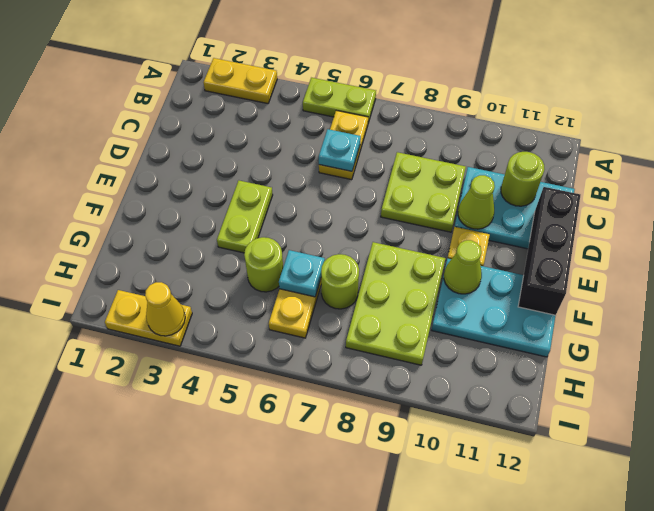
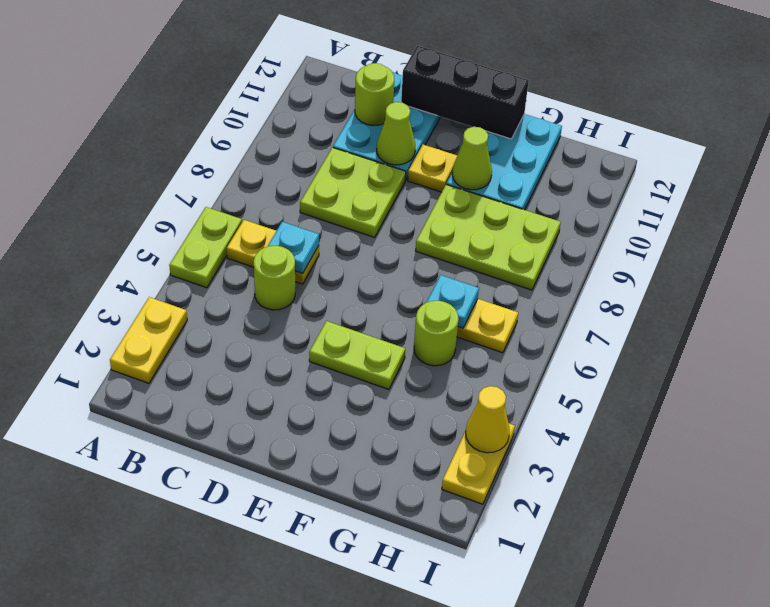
lime 1x1 round brick [321,254,359,309] -> lime 1x1 round brick moved to [254,246,295,310]

